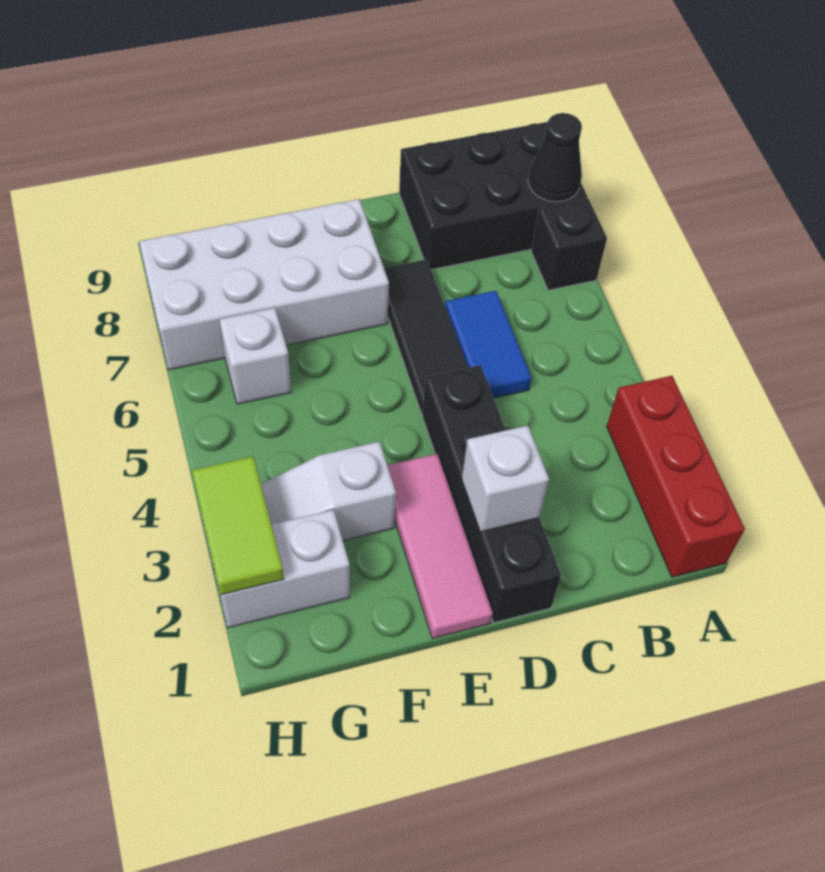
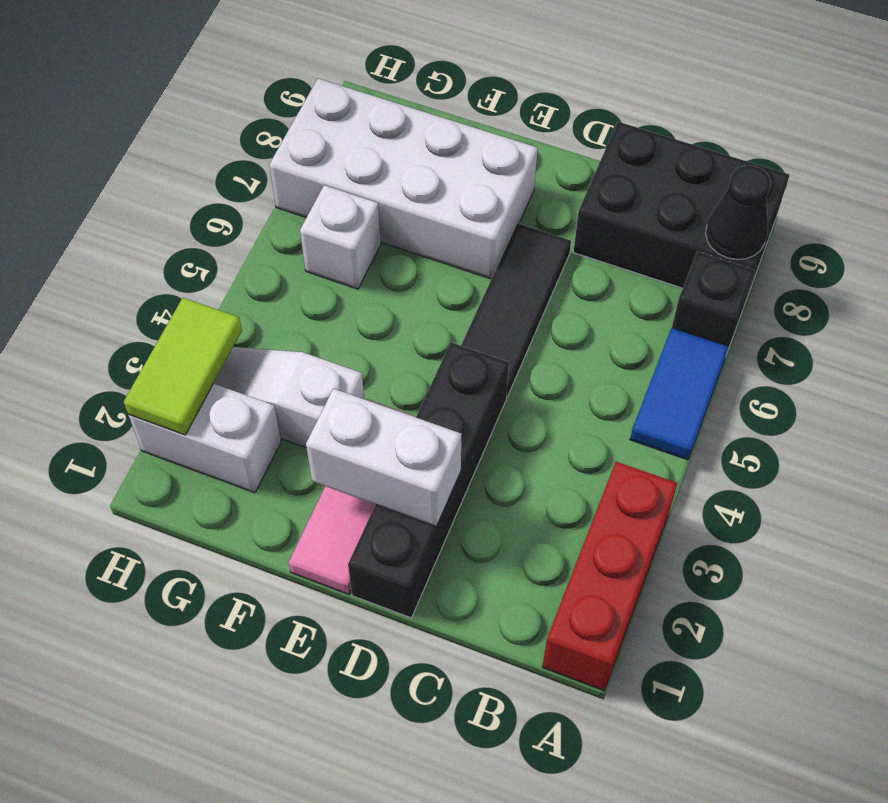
blue 1x2 tile [445,291,531,398] -> blue 1x2 tile moved to [630,328,728,460]
white 1x1 brick [462,425,549,532] -> white 1x2 brick [306,389,462,526]

